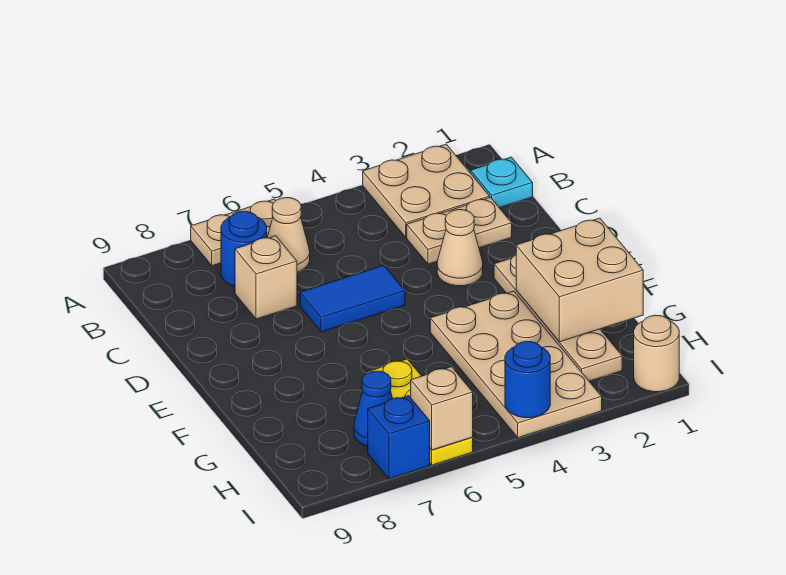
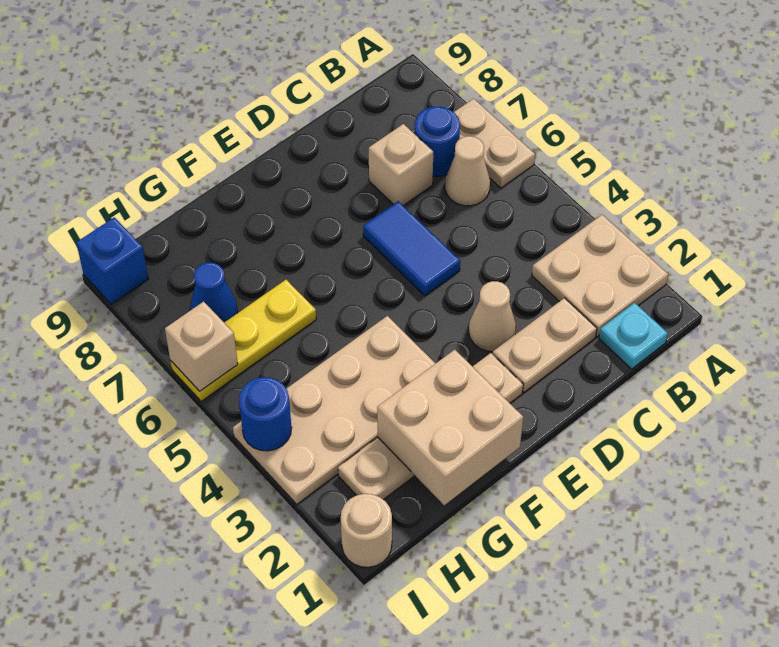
tan 1x2 plate [407,198,512,264] -> tan 1x2 plate turned to [493,298,597,392]
blue 1x1 brick [368,396,430,479] -> blue 1x1 brick moved to [76,217,148,304]

